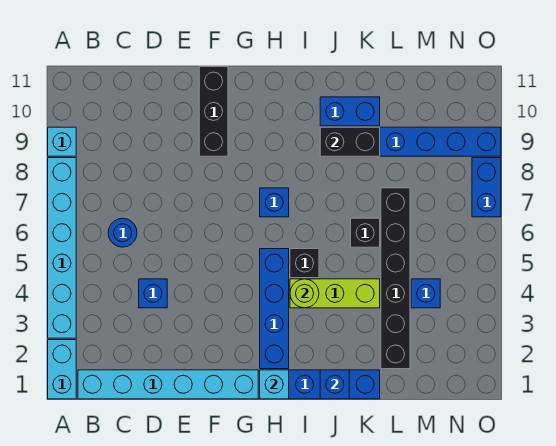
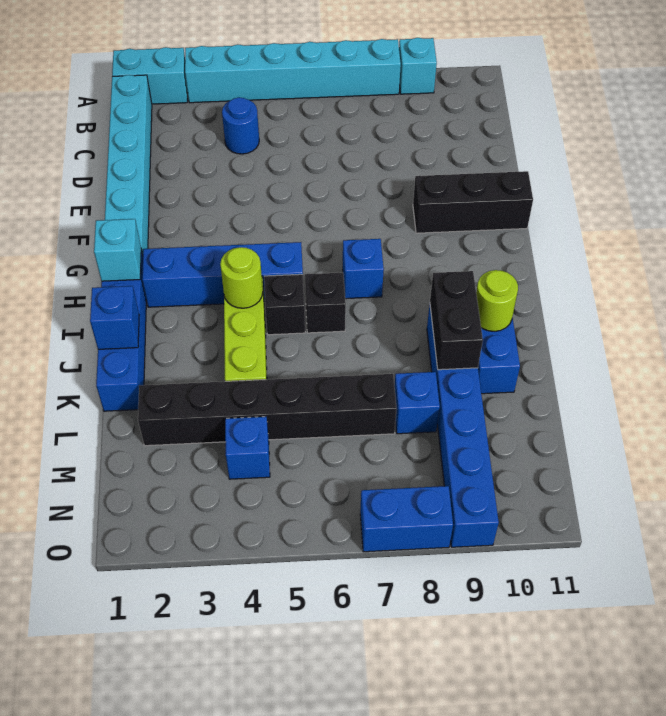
blue 1x1 round brick [108,218,137,247] -> blue 1x1 round brick moved to [222,97,259,154]
blue 1x1 brick [139,279,167,308] -> blue 1x1 brick moved to [394,372,440,434]
none -> lime 1x1 round brick [476,270,518,331]
black 1x1 brick [351,218,380,247] -> black 1x1 brick moved to [305,273,346,333]

